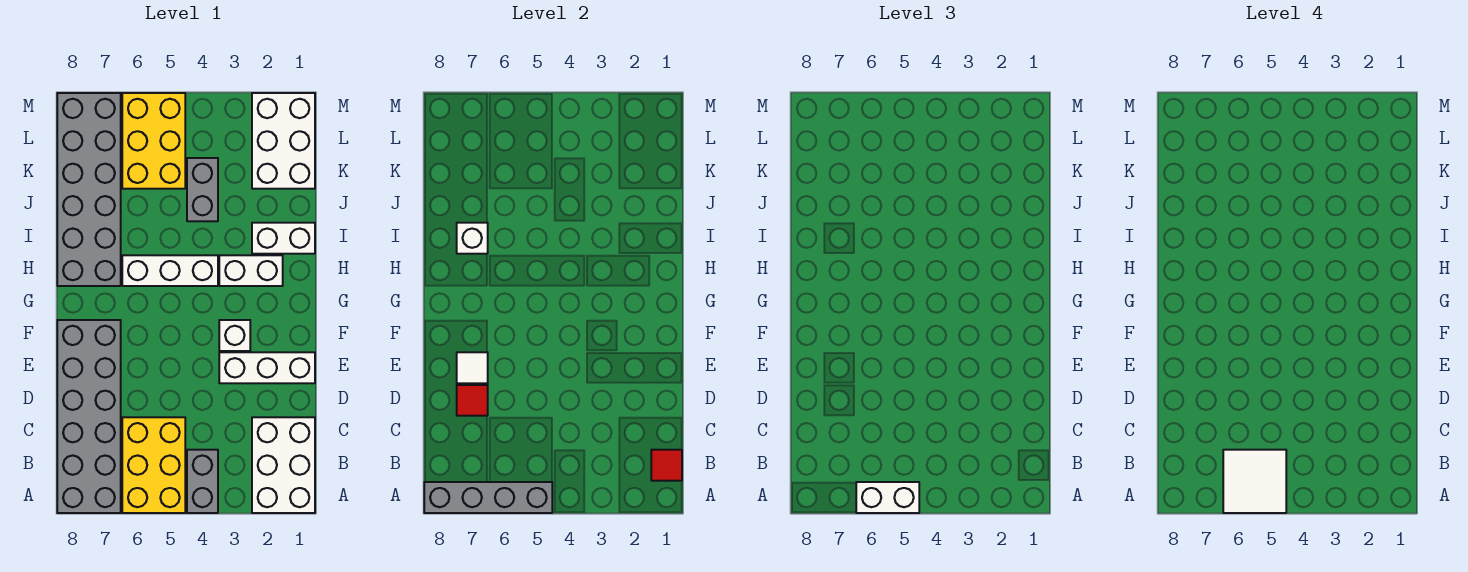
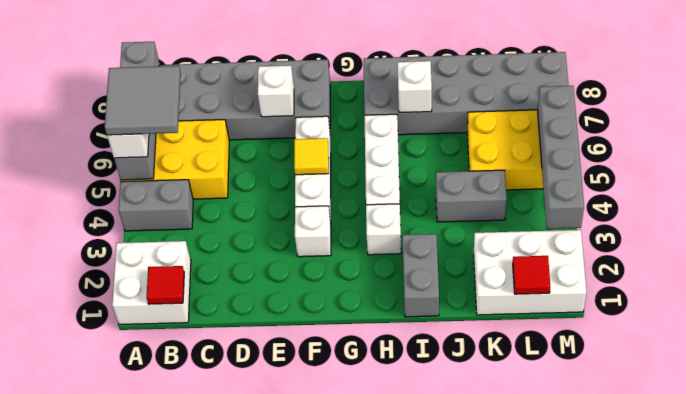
white 2x3 brick [252,417,315,513] -> white 2x2 brick [112,241,191,325]
white 2x2 tile [1223,450,1286,513] -> grey 2x2 tile [105,66,181,135]
red 1x1 tile [457,385,488,416] -> red 1x1 tile moved to [513,256,550,294]
white 1x3 brick [219,352,315,383] -> white 1x3 brick moved to [295,116,331,223]
white 1x1 tile [457,352,488,383] -> white 1x1 brick [258,65,294,117]
none -> yellow 1x1 tile [294,138,329,175]
white 1x2 brick [219,255,283,286] -> white 1x1 brick [366,204,401,255]
white 1x2 brick [252,223,315,254] -> grey 1x2 brick [402,234,439,317]
none -> grey 1x4 brick [537,86,584,229]

